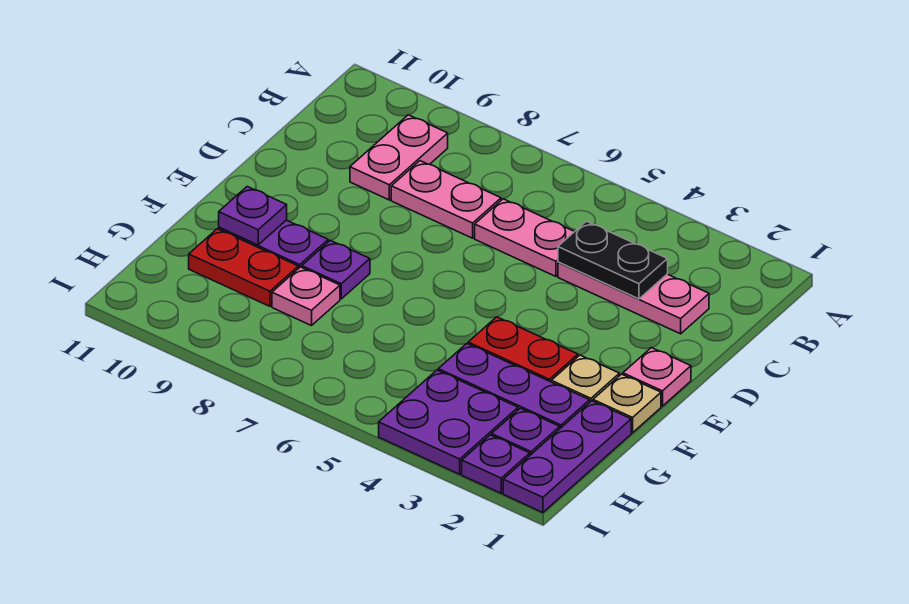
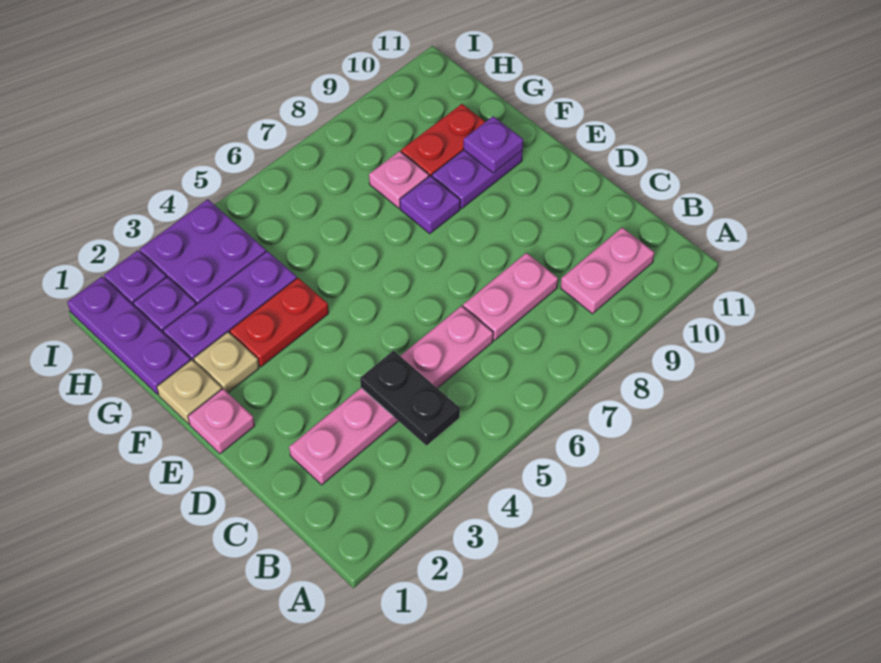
pink 1x2 plate [350,115,448,200] -> pink 1x2 plate turned to [560,227,654,314]
black 1x2 plate [558,221,668,299] -> black 1x2 plate turned to [360,351,460,446]

